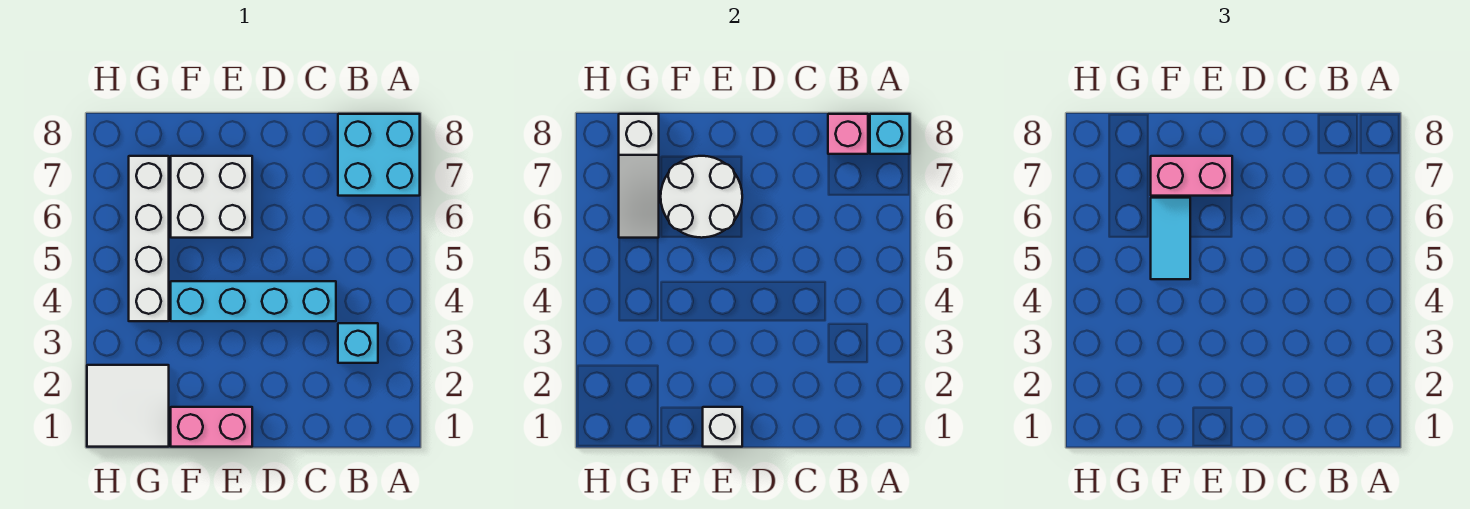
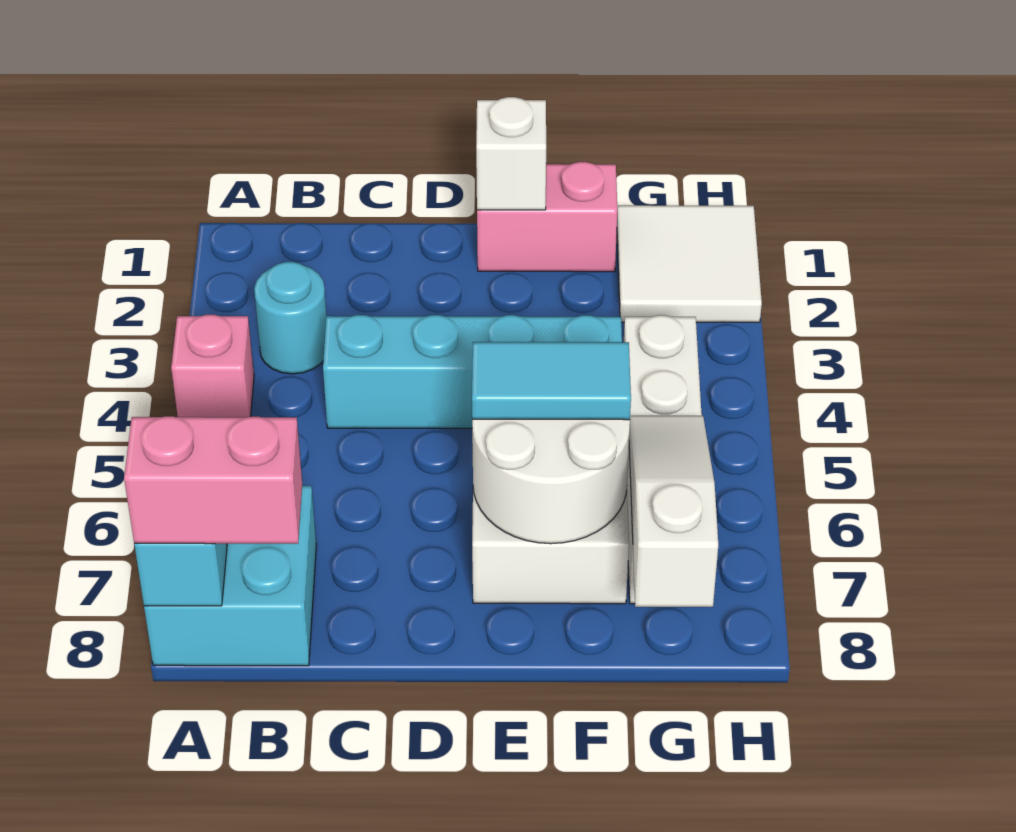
cyan 1x1 brick [338,323,378,363] -> cyan 1x1 round brick [254,262,326,374]
pink 1x1 brick [828,114,868,154] -> pink 1x1 brick moved to [171,315,254,417]
pink 1x2 brick [1151,156,1232,196] -> pink 1x2 brick moved to [124,416,302,544]
cyan 1x2 tile [1151,198,1190,279] -> cyan 1x2 tile turned to [472,342,631,420]

